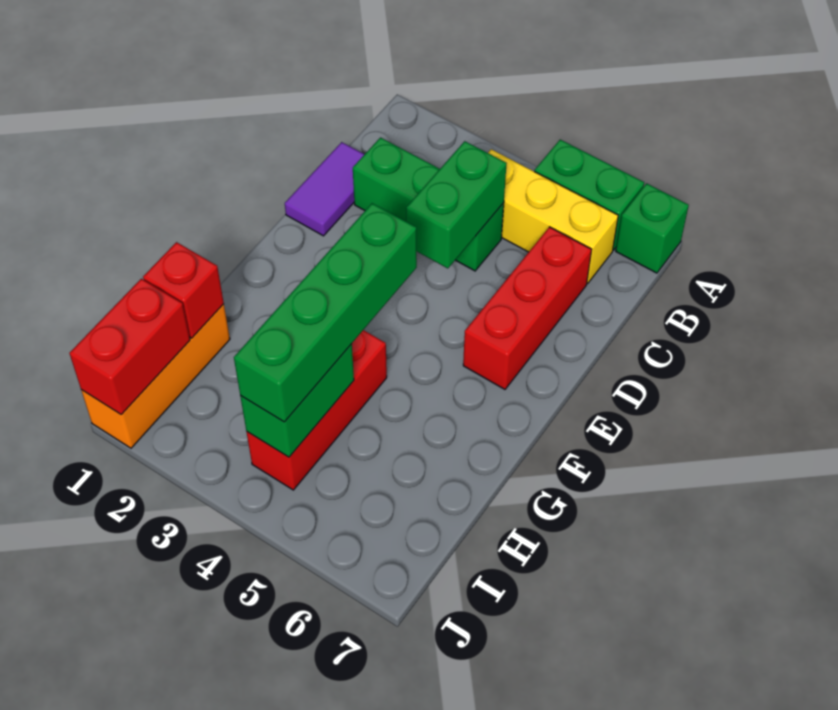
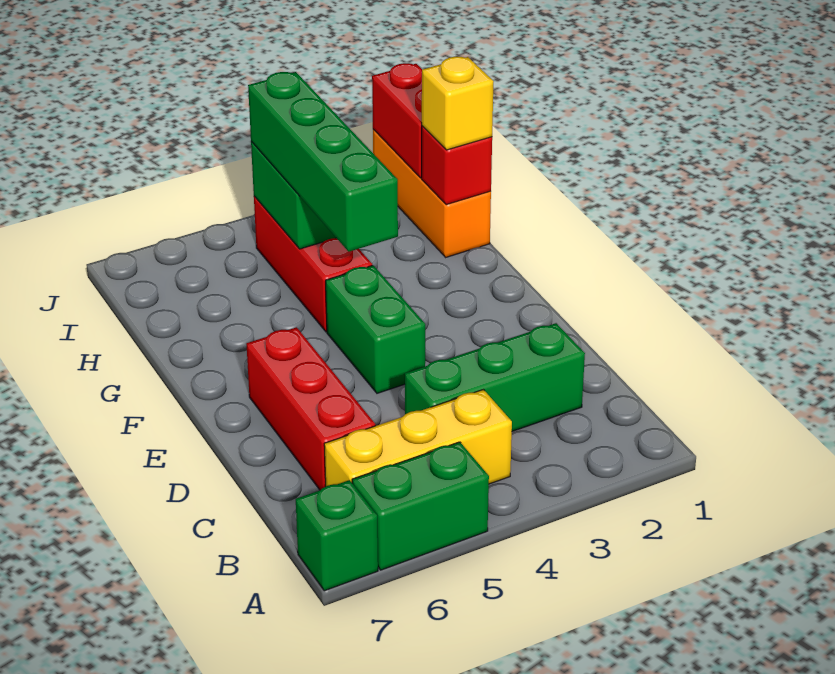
purple 1x2 tile [285,142,365,236] -> none
green 1x2 brick [406,141,507,268] -> green 1x2 brick moved to [326,265,425,393]
none -> yellow 1x1 brick [422,57,494,150]

